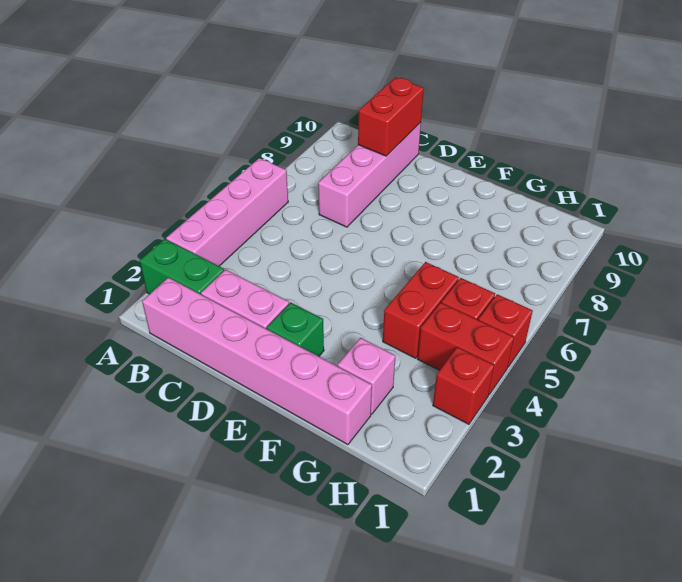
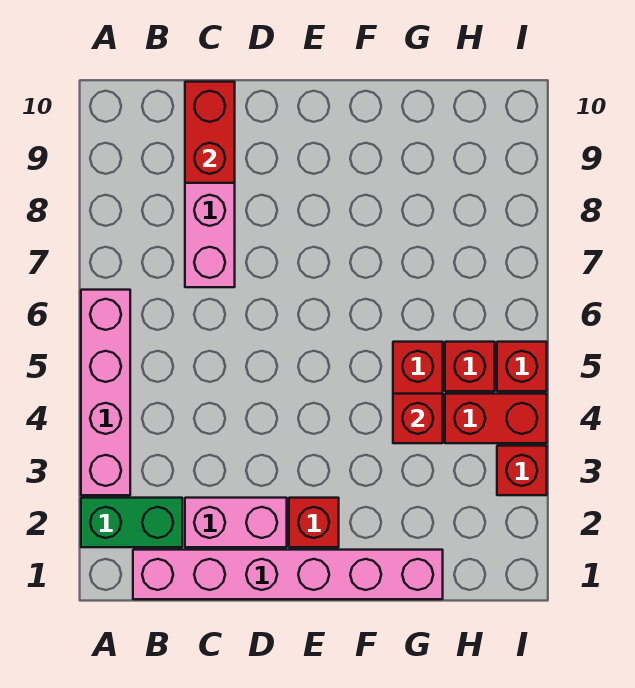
green 1x1 brick [267,302,324,356] -> red 1x1 brick [289,498,339,547]
pink 1x1 brick [338,338,395,414] -> none
none -> red 1x1 brick [393,394,443,443]

